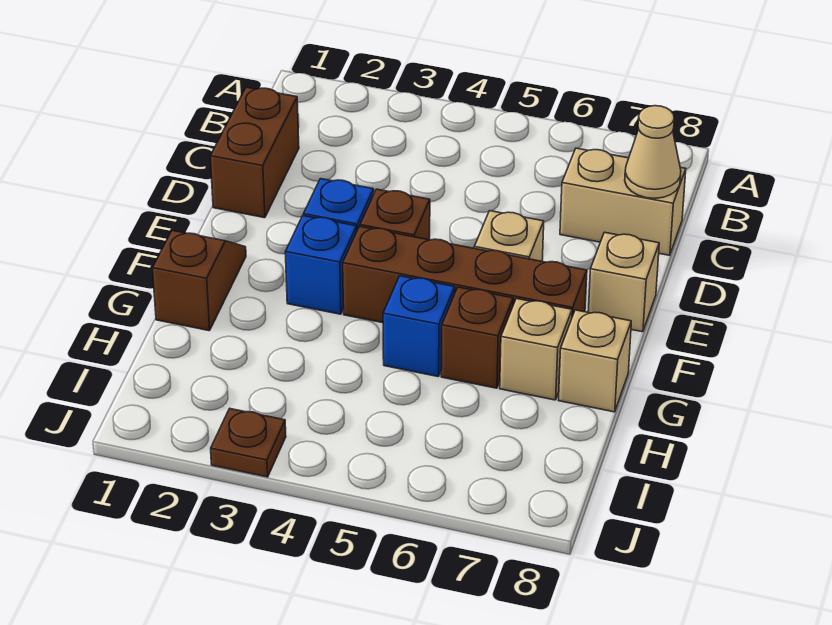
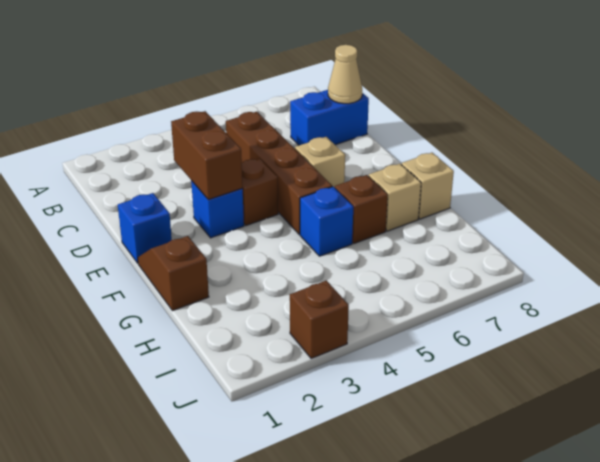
brown 1x2 brick [210,87,299,218] -> brown 1x2 brick moved to [171,111,243,200]
tan 1x2 brick [560,148,686,255] -> blue 1x2 brick [290,90,369,145]
tan 1x1 brick [588,232,659,332] -> none
blue 1x1 brick [285,216,357,314] -> blue 1x1 brick moved to [118,193,172,263]
brown 1x4 brick [343,226,587,323] -> brown 1x4 brick turned to [226,112,332,234]
brown 1x1 plate [211,409,286,477] -> brown 1x1 brick [290,280,349,359]

